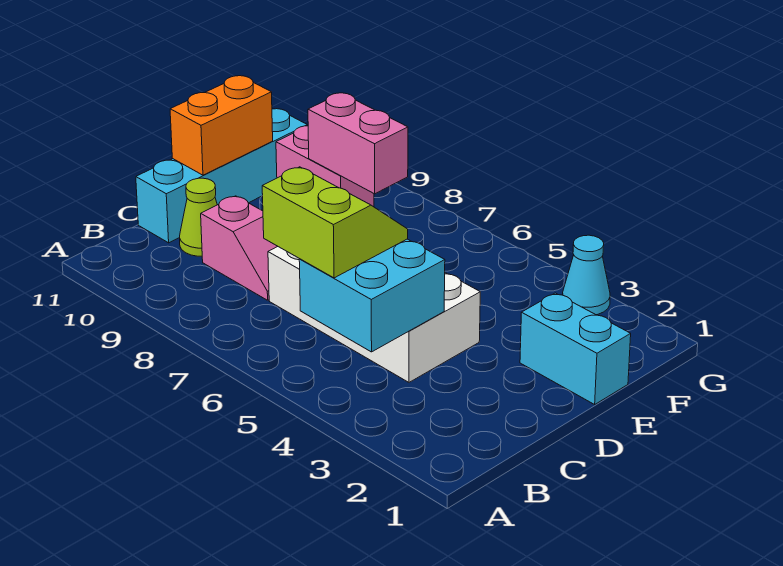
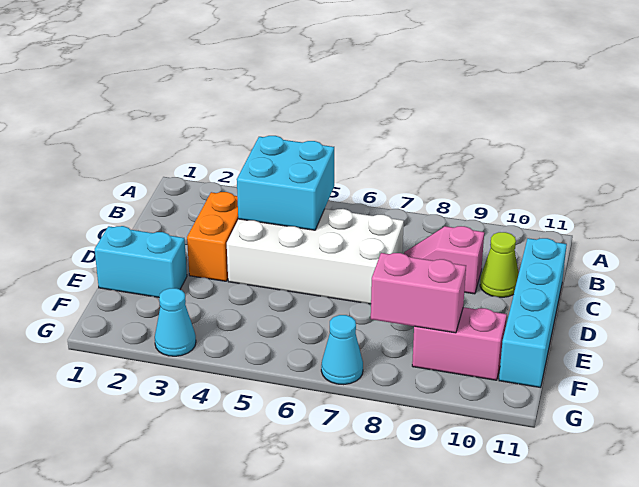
lime 2x2 slope [262,167,408,278] -> none
orange 1x2 brick [170,76,273,175] -> orange 1x2 brick moved to [187,192,238,281]
none -> cyan 1x1 cone [321,315,363,385]

